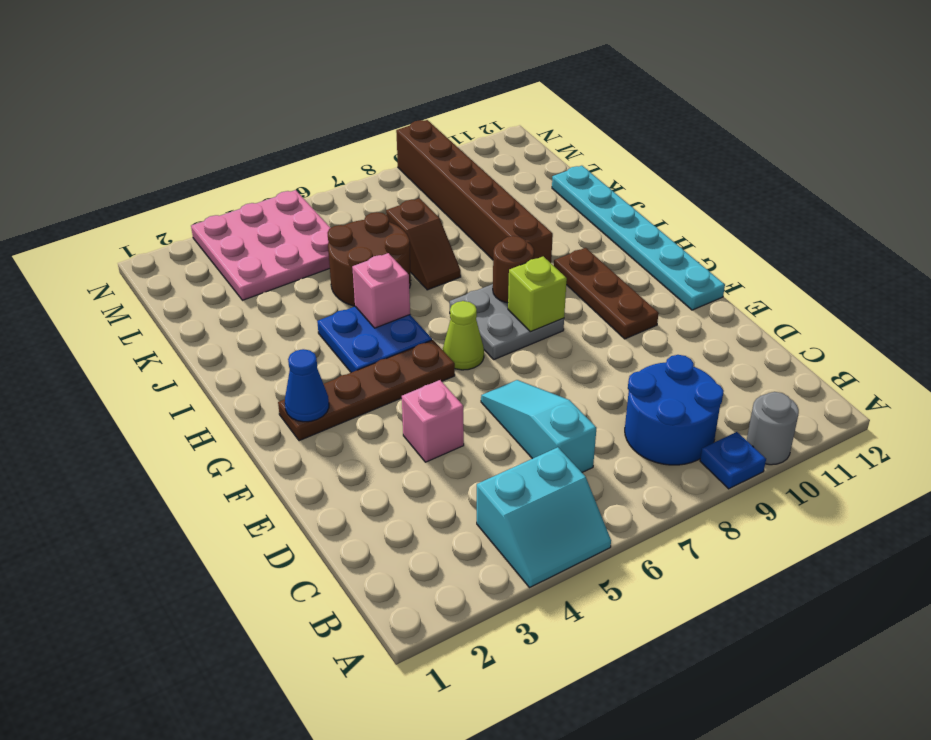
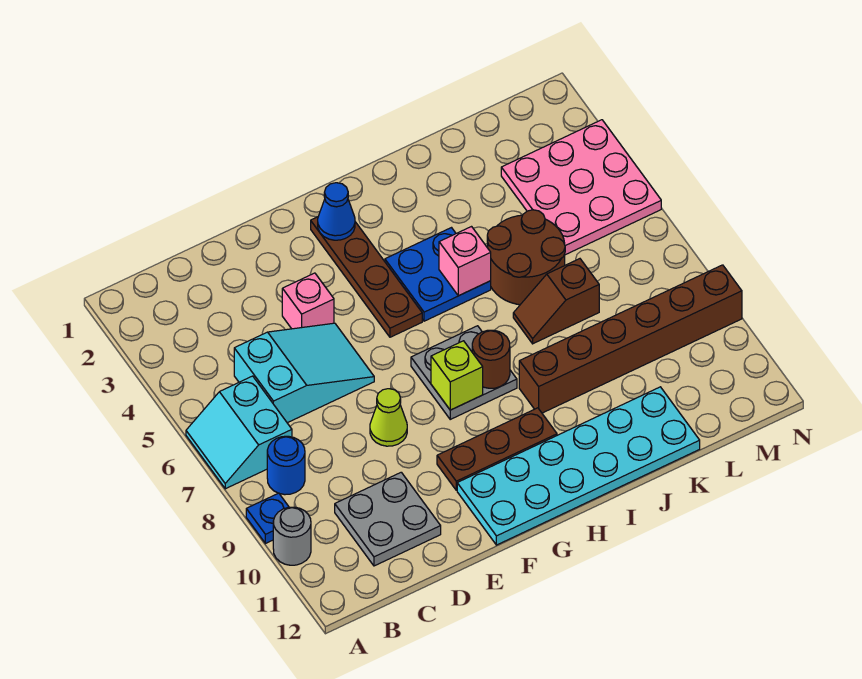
cyan 2x2 slope [477,447,611,587] -> cyan 2x2 slope moved to [186,376,292,489]
blue 2x2 round brick [625,355,724,465] -> blue 1x1 round brick [267,436,305,495]
cyan 1x3 slope [481,380,596,472] -> cyan 2x3 slope [234,323,374,423]
none -> grey 2x2 plate [335,472,441,566]
cyan 1x6 plate [552,166,725,310] -> cyan 2x6 plate [457,387,700,545]
lime 1x1 cone [443,301,484,370] -> lime 1x1 cone moved to [370,389,407,446]

